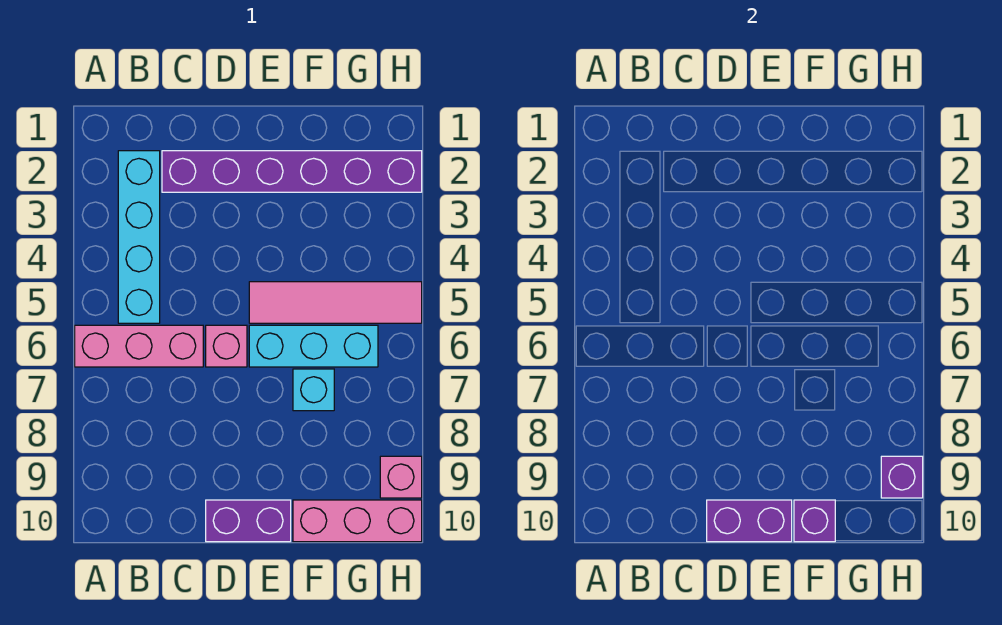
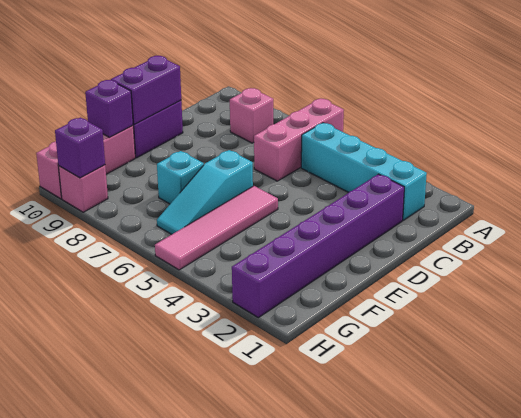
pink 1x1 brick [206,325,247,367] -> pink 1x1 brick moved to [230,88,273,143]
cyan 1x3 brick [249,325,378,367] -> cyan 1x3 slope [157,150,253,234]

